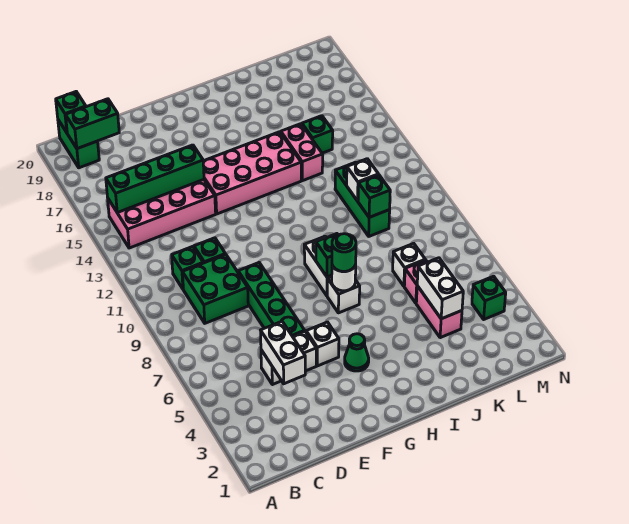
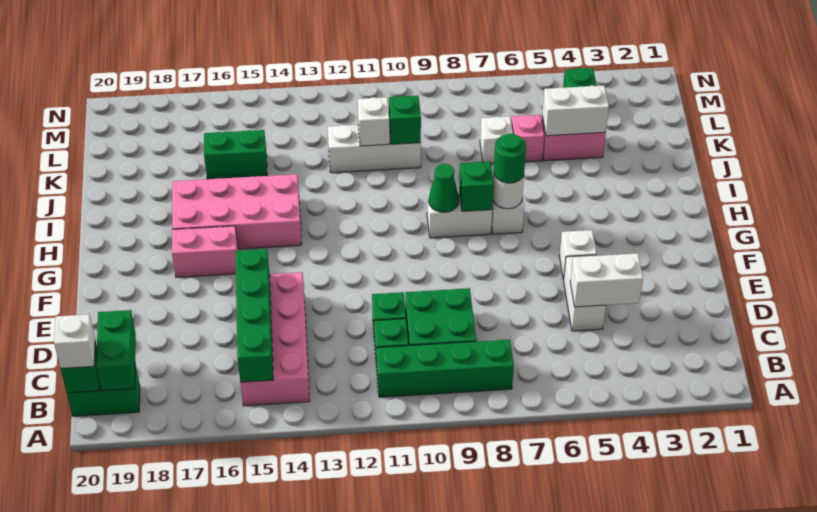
none -> white 1x1 brick [54,314,95,368]
green 1x4 brick [238,263,305,336] -> green 1x4 brick moved to [376,339,514,397]
pink 2x4 brick [203,132,301,214] -> pink 2x4 brick turned to [172,174,302,249]
green 1x1 cone [345,334,369,371] -> green 1x1 cone moved to [429,164,459,212]
pink 1x2 brick [281,124,323,181] -> pink 1x2 brick moved to [172,226,238,277]
green 1x3 brick [335,162,390,236] -> white 1x3 brick [328,125,421,173]
green 1x1 brick [302,116,333,153] -> green 1x2 brick [204,130,267,179]

